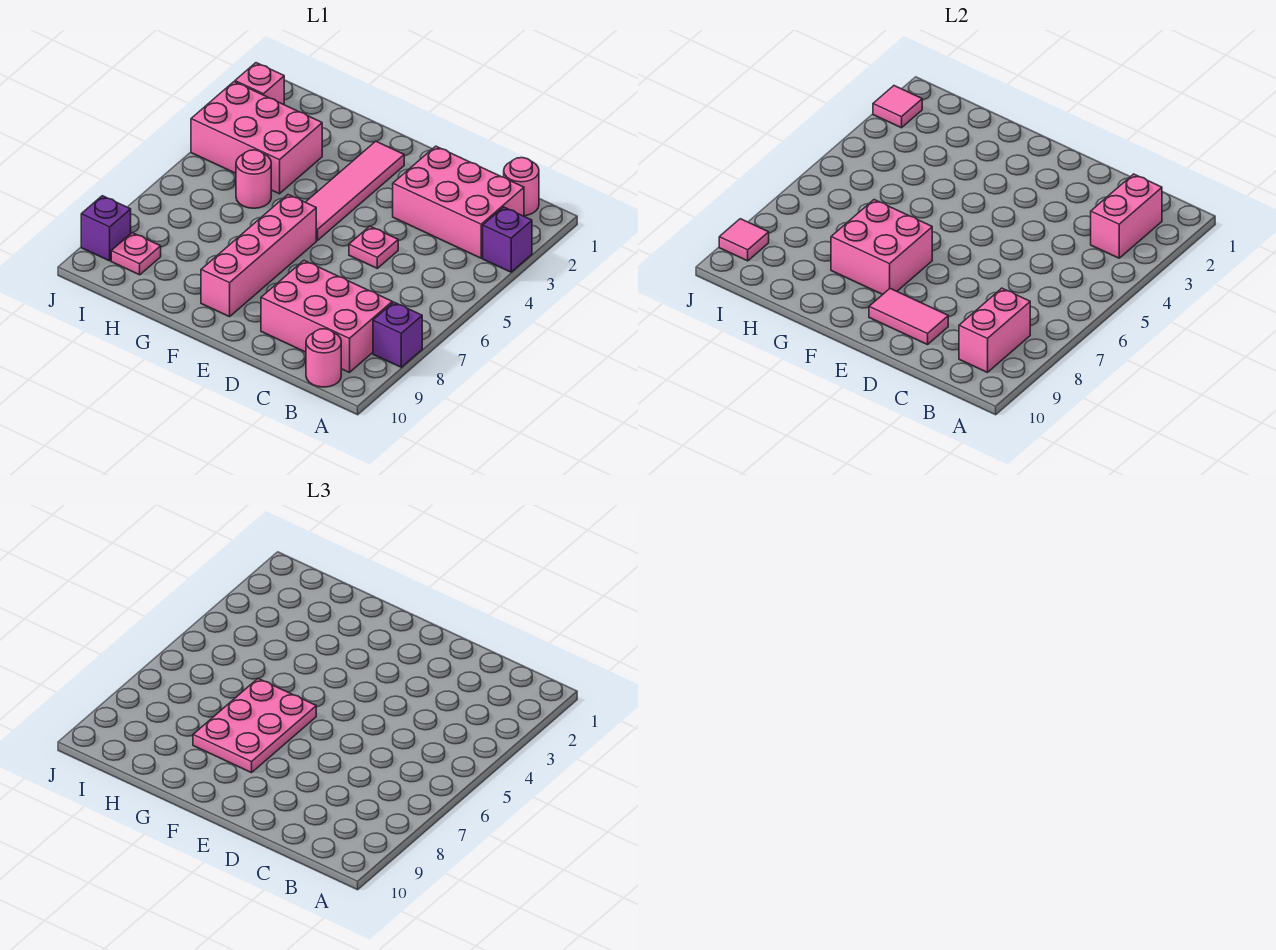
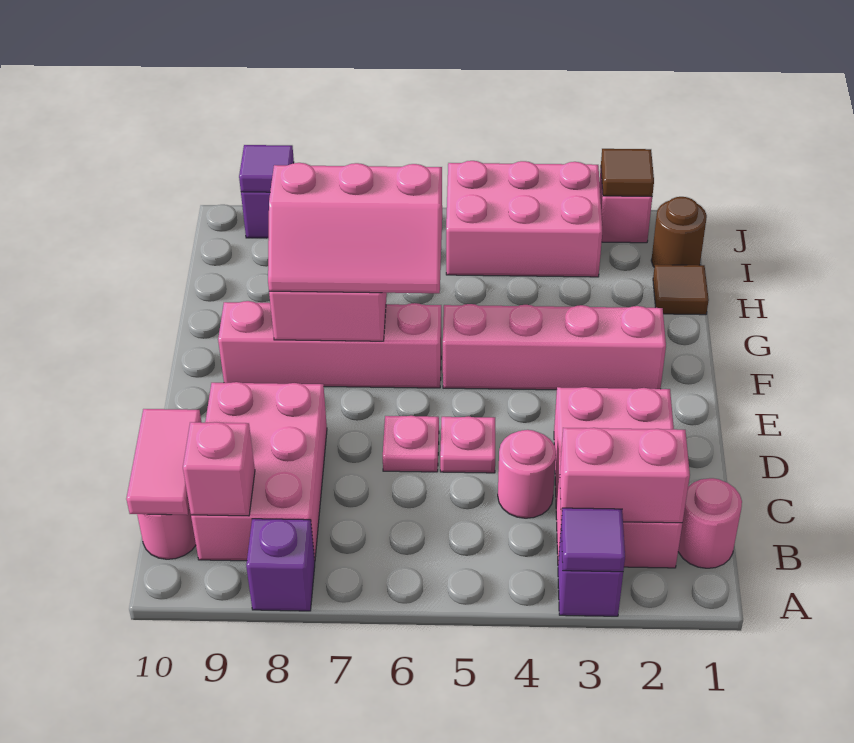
none -> purple 1x1 tile [561,508,625,572]
pink 1x2 brick [959,288,1030,372] -> pink 1x1 brick [183,422,255,516]
pink 1x2 tile [869,289,948,345] -> pink 1x2 tile moved to [126,409,202,515]
pink 1x4 tile [306,141,404,241] -> pink 1x4 brick [443,304,666,390]
pink 2x3 plate [193,679,316,773] -> pink 2x3 slope [268,163,442,293]
none -> brown 1x1 tile [653,265,709,315]
pink 2x3 brick [191,82,322,194] -> pink 2x3 brick turned to [446,161,602,277]
pink 1x1 round brick [236,150,271,208] -> pink 1x1 round brick moved to [498,430,556,518]
none -> brown 1x1 round brick [651,197,707,267]
pink 1x1 plate [111,233,161,275] -> pink 1x1 plate moved to [383,416,439,472]
pink 1x1 tile [873,86,922,128] -> brown 1x1 tile [601,149,654,197]
pink 1x1 tile [719,219,769,261] -> purple 1x1 tile [239,145,294,192]

